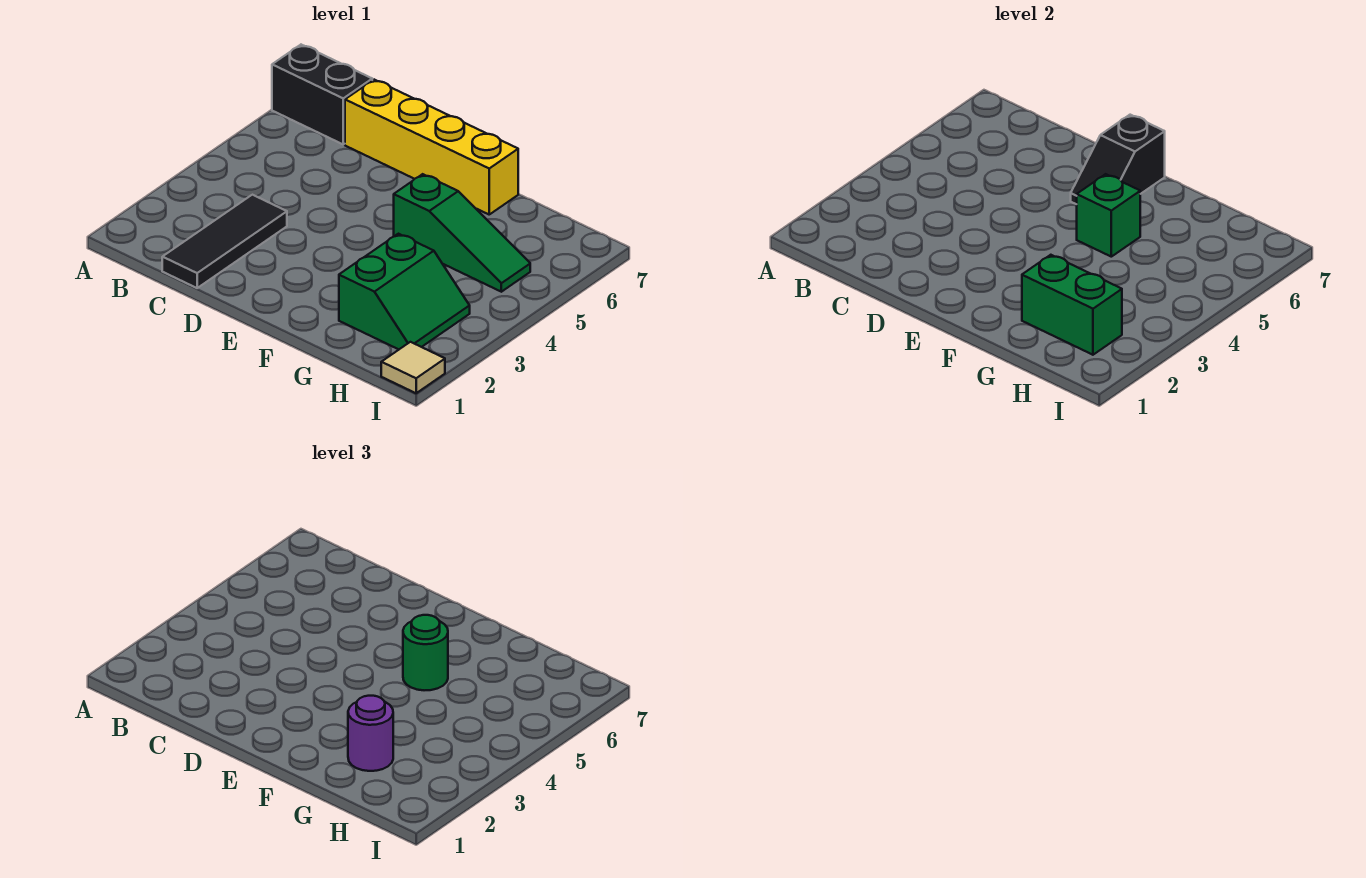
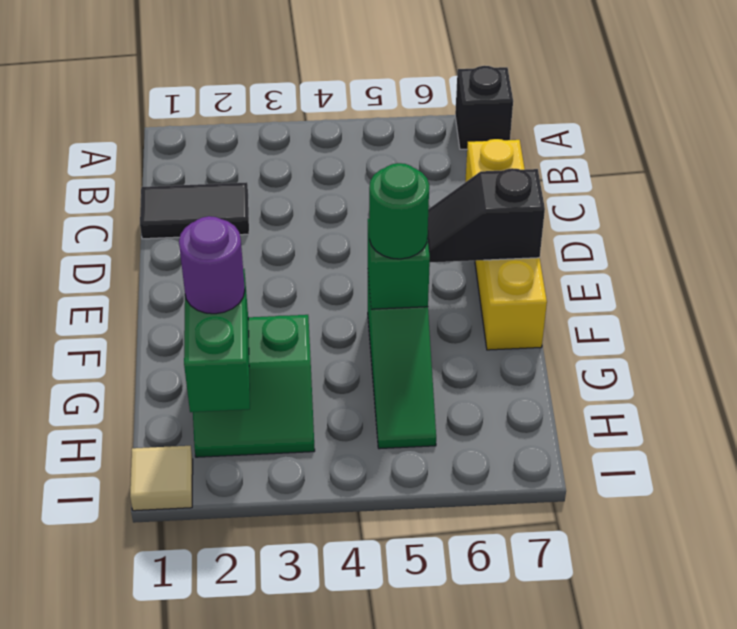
black 1x2 brick [272,45,372,144] -> black 1x1 brick [455,66,513,149]
black 1x3 tile [162,195,287,288] -> black 1x2 tile [140,182,249,239]

